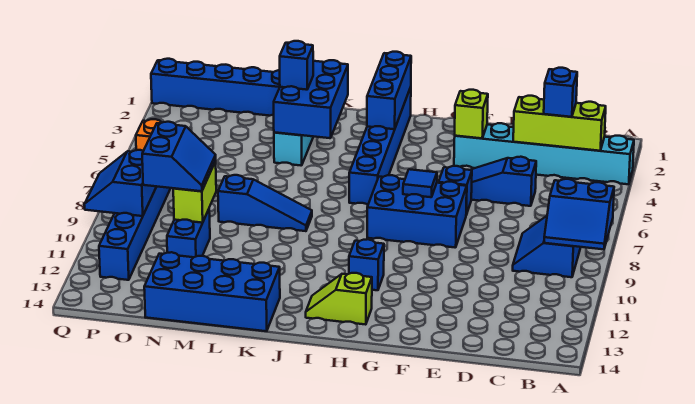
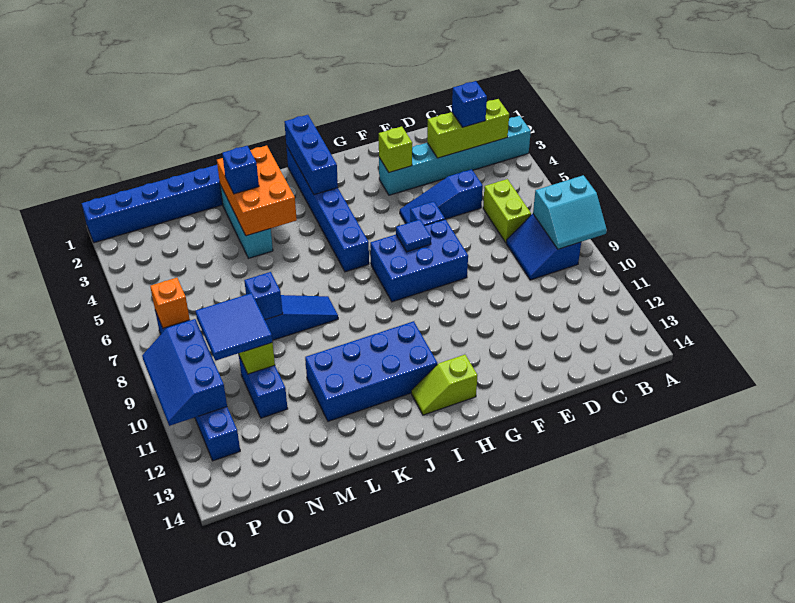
blue 2x2 slope [544,179,614,249] -> cyan 2x2 slope [533,175,607,249]
none -> lime 1x2 brick [483,179,531,243]
blue 1x1 brick [349,239,384,290] -> blue 1x1 brick moved to [244,272,283,320]
blue 2x3 brick [274,60,348,138] -> orange 2x3 brick [217,146,297,236]
blue 2x4 brick [144,252,280,331] -> blue 2x4 brick moved to [305,321,437,421]
blue 2x2 slope [142,122,216,191] -> blue 2x2 tile [196,293,272,361]
blue 2x2 slope [84,150,157,216] -> blue 2x3 slope [142,319,227,426]

